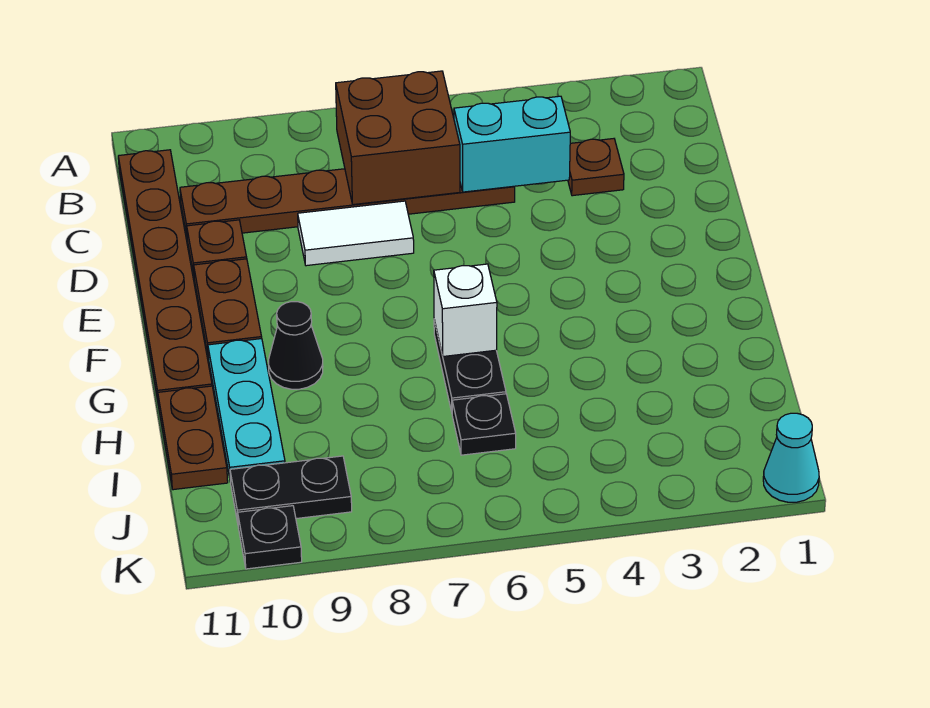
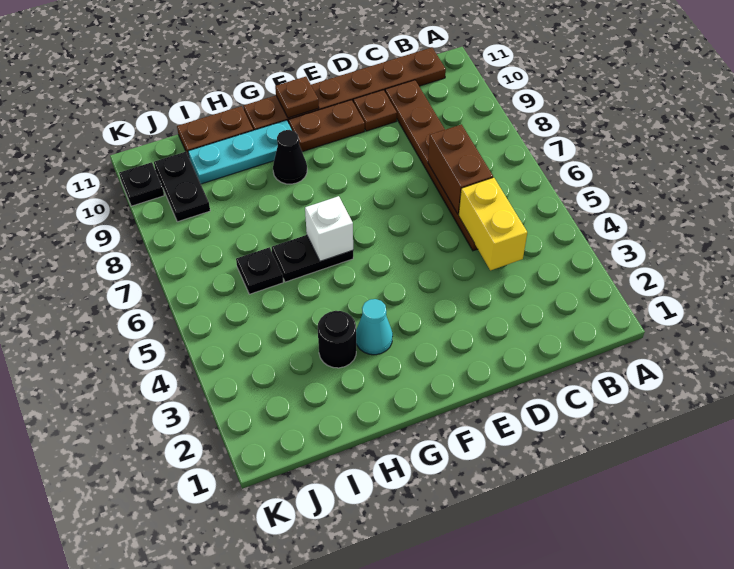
brown 2x2 brick [336,71,460,205] -> brown 1x2 brick [428,124,493,214]
brown 1x1 plate [568,139,624,196] -> brown 1x1 plate moved to [275,77,319,118]
cyan 1x2 brick [454,96,570,192] -> yellow 1x2 brick [459,177,527,270]
white 1x2 tile [298,201,414,266] -> none
none -> black 1x1 round brick [318,311,356,368]
cyan 1x1 cone [763,413,819,502] -> cyan 1x1 cone moved to [356,299,393,355]

